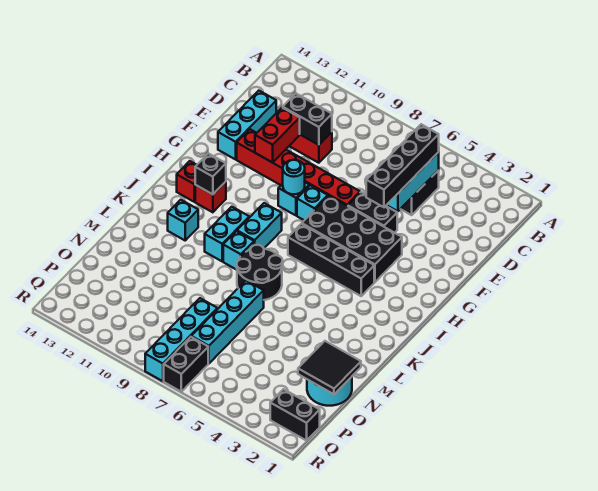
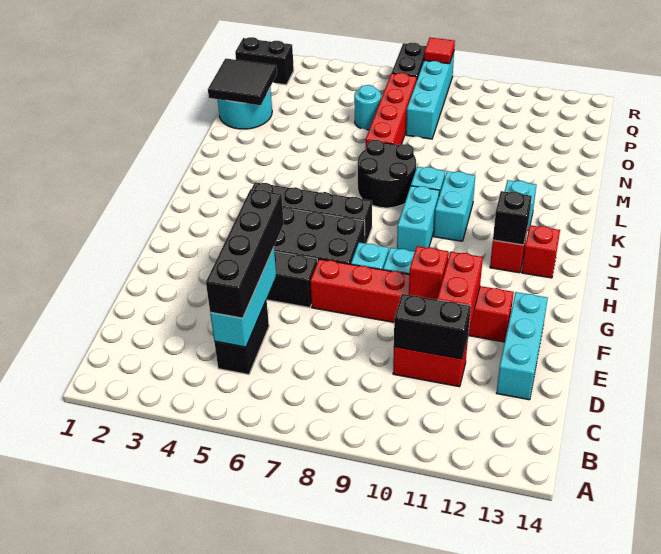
none -> red 1x1 brick [409,246,449,300]
cyan 1x1 round brick [283,160,305,194] -> cyan 1x1 round brick moved to [354,85,381,130]
cyan 1x4 brick [191,281,264,363] -> red 1x4 brick [366,73,417,149]
none -> red 1x1 tile [424,38,455,64]

